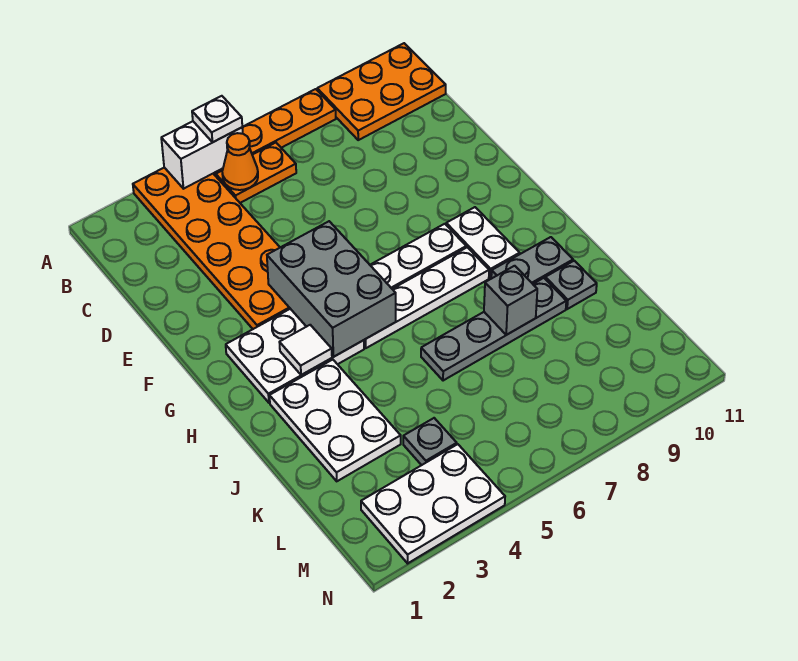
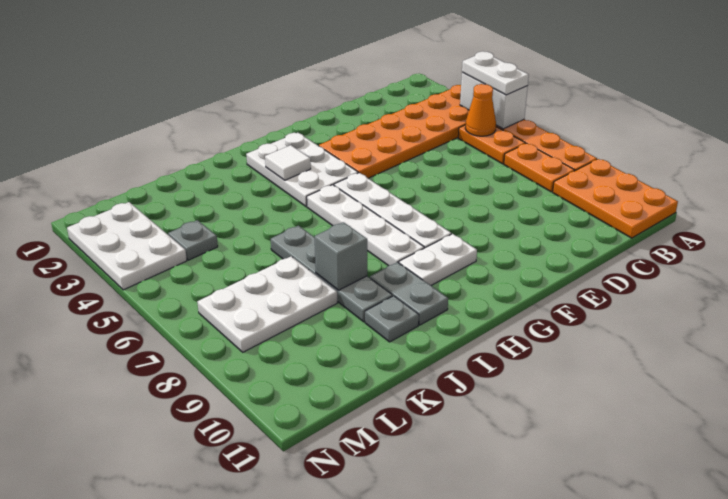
white 1x1 plate [192,96,242,142] -> white 1x2 plate [462,51,529,95]
none -> orange 1x2 plate [504,143,575,192]
grey 2x3 brick [267,221,396,357] -> none
white 2x3 plate [269,360,401,481] -> white 2x3 plate moved to [197,256,337,352]

